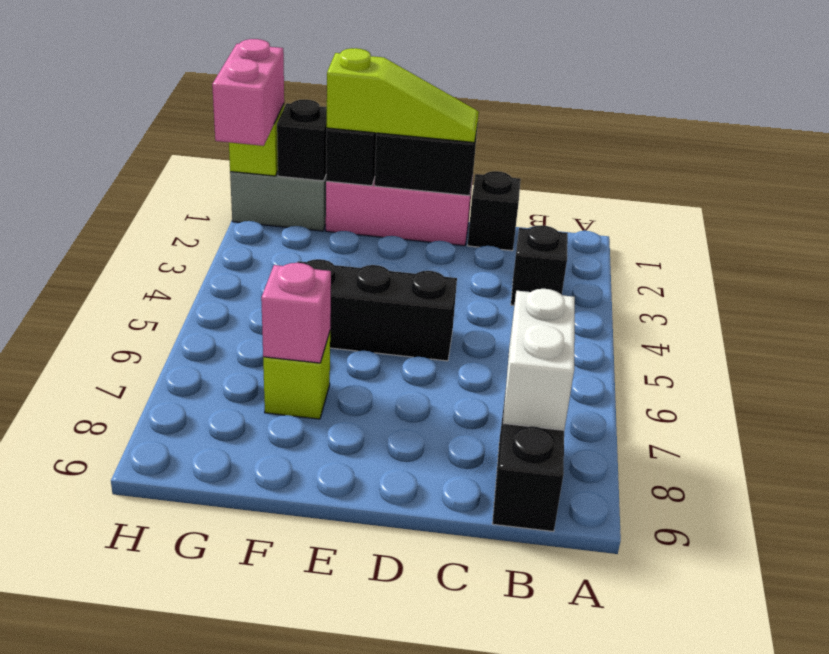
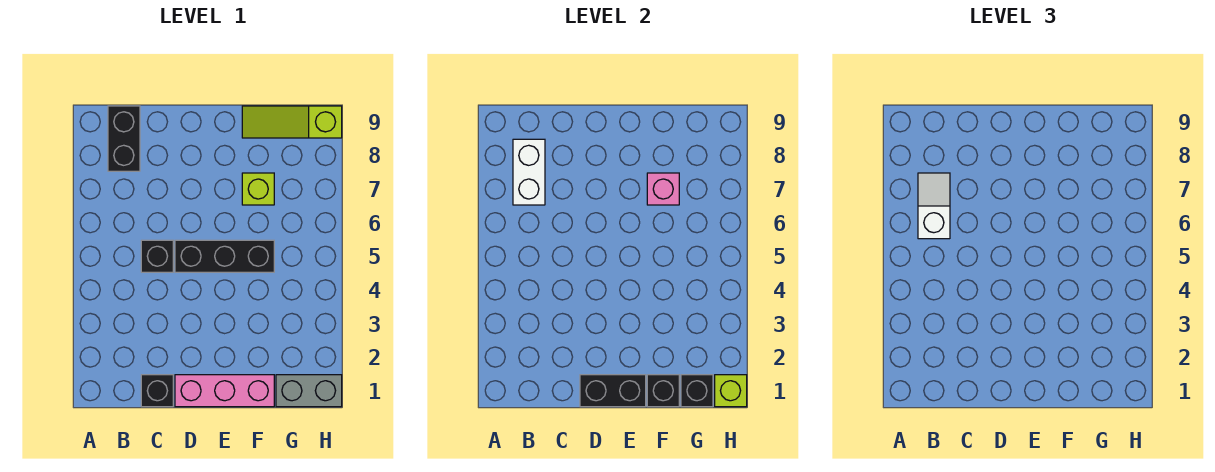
black 1x1 brick [511,225,568,305] -> black 1x1 brick moved to [141,240,173,272]
none -> white 1x2 slope [918,173,950,239]
lime 1x3 slope [327,48,479,142] -> lime 1x3 slope moved to [242,106,342,138]
pink 1x2 brick [212,39,284,146] -> none

